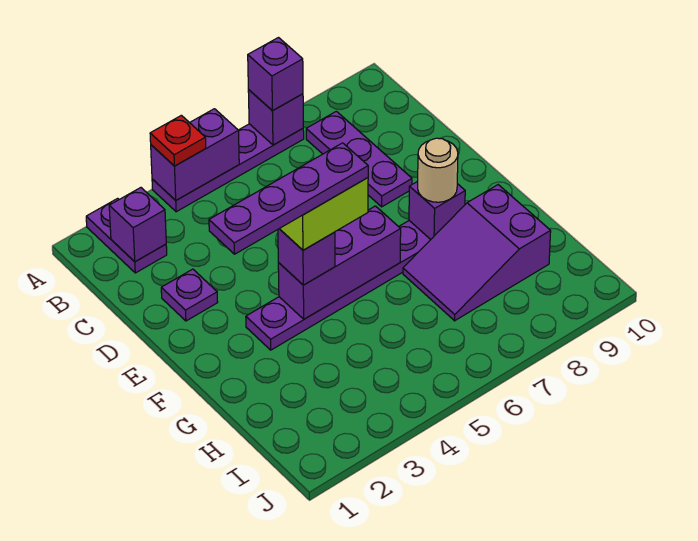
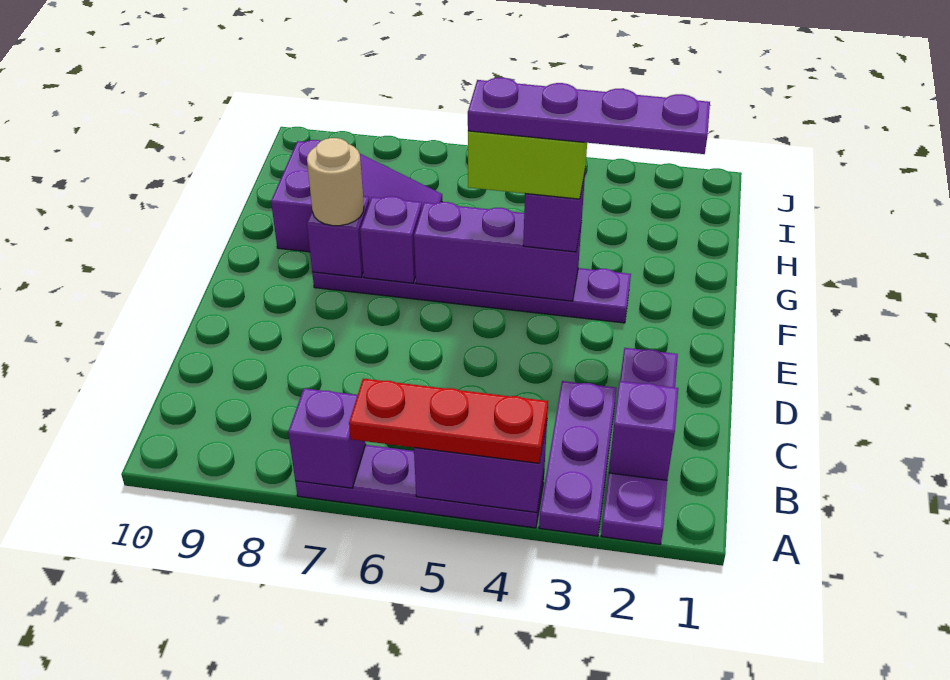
red 1x1 plate [150,115,206,166] -> red 1x3 plate [349,379,548,463]
purple 1x1 brick [248,38,303,111] -> purple 1x1 brick moved to [360,196,422,283]
purple 1x3 plate [306,111,412,207] -> purple 1x3 plate moved to [539,381,616,536]

